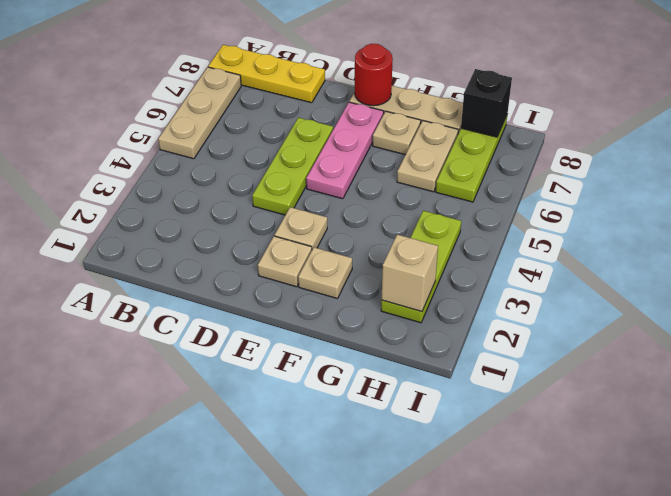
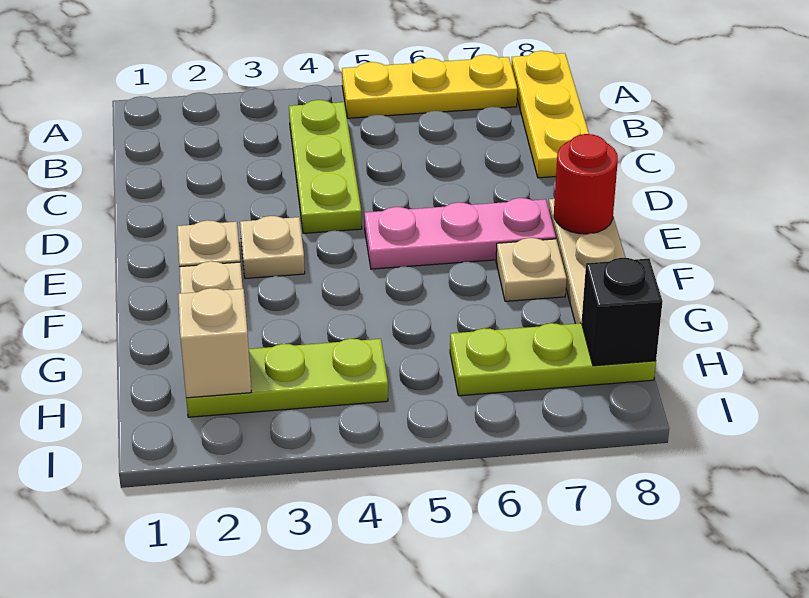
tan 1x3 plate [158,67,241,159] -> yellow 1x3 plate [342,55,517,118]
lime 1x3 plate [252,118,333,215] -> lime 1x3 plate turned to [289,100,362,233]
tan 1x2 plate [397,121,458,192] -> none

